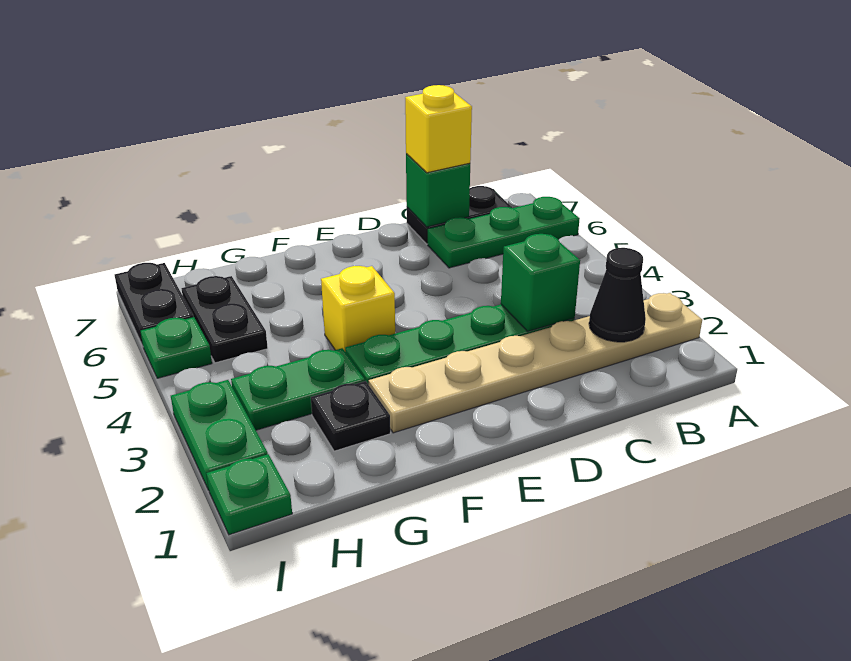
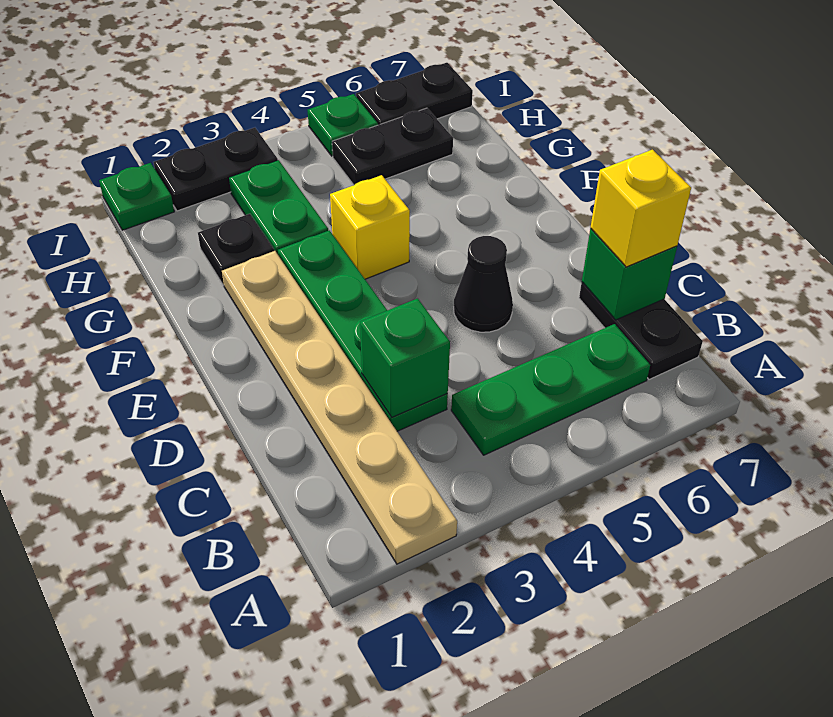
green 1x3 plate [428,197,580,268] -> green 1x3 plate turned to [451,324,650,455]
black 1x1 cone [589,248,646,342] -> black 1x1 cone moved to [454,236,513,332]
green 1x2 plate [171,380,268,490] -> black 1x2 plate [154,128,278,211]

